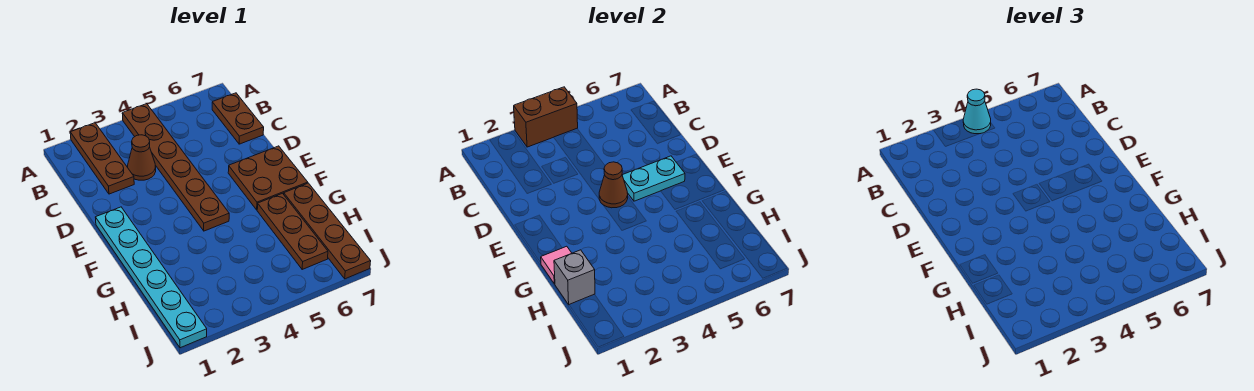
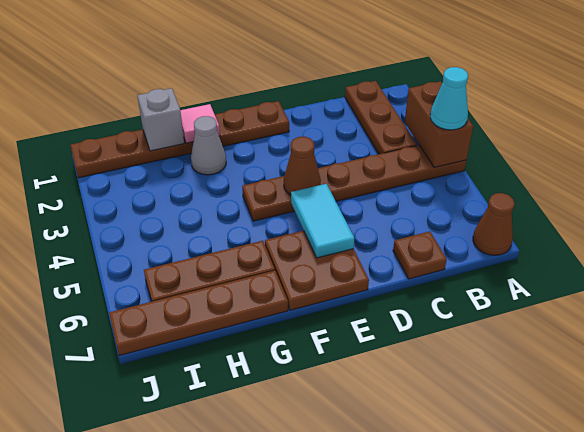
brown 1x3 plate [70,123,134,194] -> brown 1x3 plate turned to [345,81,417,154]
brown 1x2 plate [212,93,264,144] -> brown 1x1 plate [393,231,447,279]
brown 1x1 cone [128,135,156,180] -> brown 1x1 cone moved to [473,193,515,255]
cyan 1x6 plate [95,207,207,348] -> brown 1x6 plate [71,101,289,178]
cyan 1x2 plate [622,156,685,201] -> cyan 1x2 tile [291,184,354,258]
none -> grey 1x1 cone [191,116,226,175]

